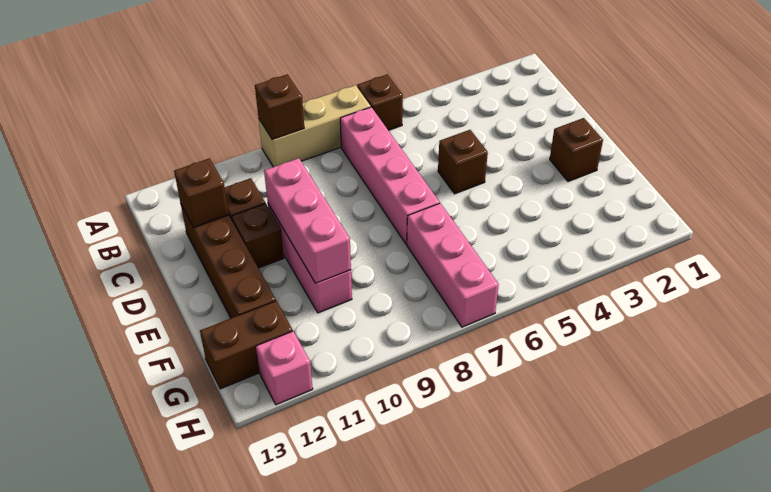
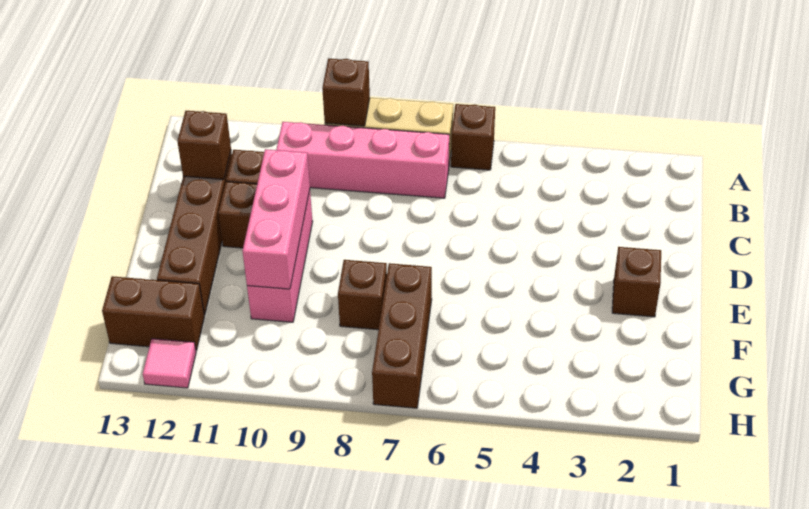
pink 1x4 brick [340,107,440,244] -> pink 1x4 brick turned to [276,122,449,198]
brown 1x1 brick [438,130,488,194] -> brown 1x1 brick moved to [338,260,387,330]
pink 1x3 brick [407,203,499,327] -> brown 1x3 brick [372,263,432,408]
pink 1x1 brick [256,331,313,405] -> pink 1x1 tile [143,339,196,388]

